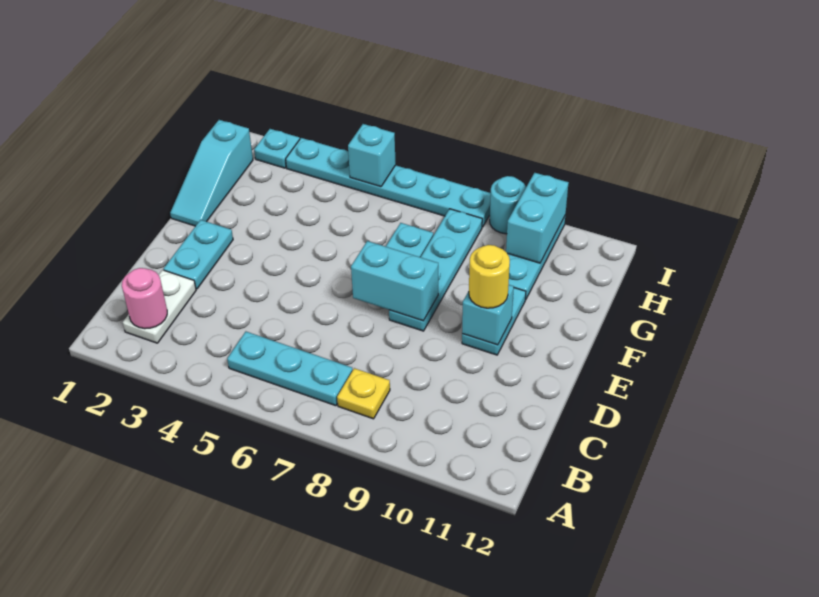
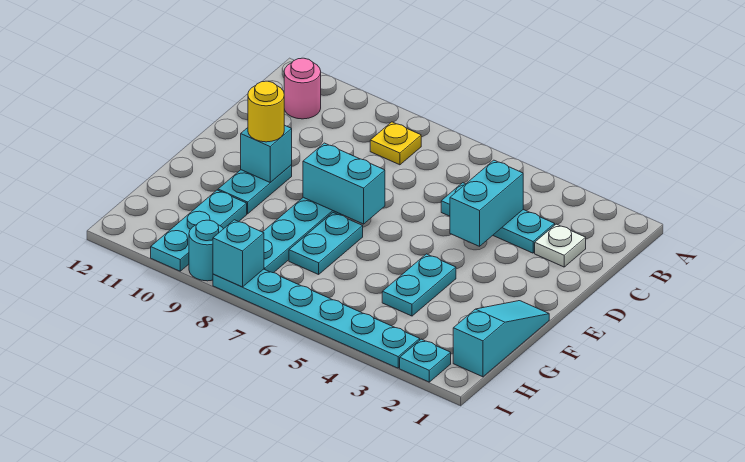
white 1x2 plate [123,270,196,343] -> white 1x1 plate [535,224,586,267]
pink 1x1 round brick [122,268,167,329] -> pink 1x1 round brick moved to [284,58,321,119]
cyan 1x3 plate [227,332,353,406] -> cyan 1x3 plate moved to [441,183,555,253]
cyan 1x2 plate [164,220,233,289] -> cyan 1x2 plate moved to [382,254,456,316]
cyan 1x2 brick [506,173,569,263] -> cyan 1x2 brick moved to [450,160,523,246]
cyan 1x1 brick [348,124,396,187] -> cyan 1x1 brick moved to [213,220,264,287]

